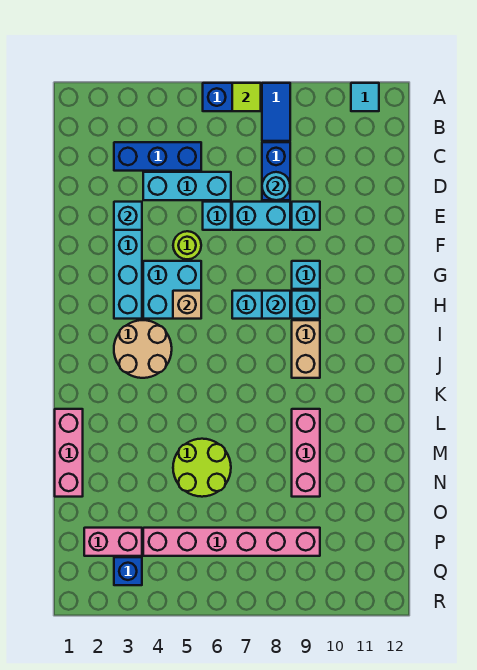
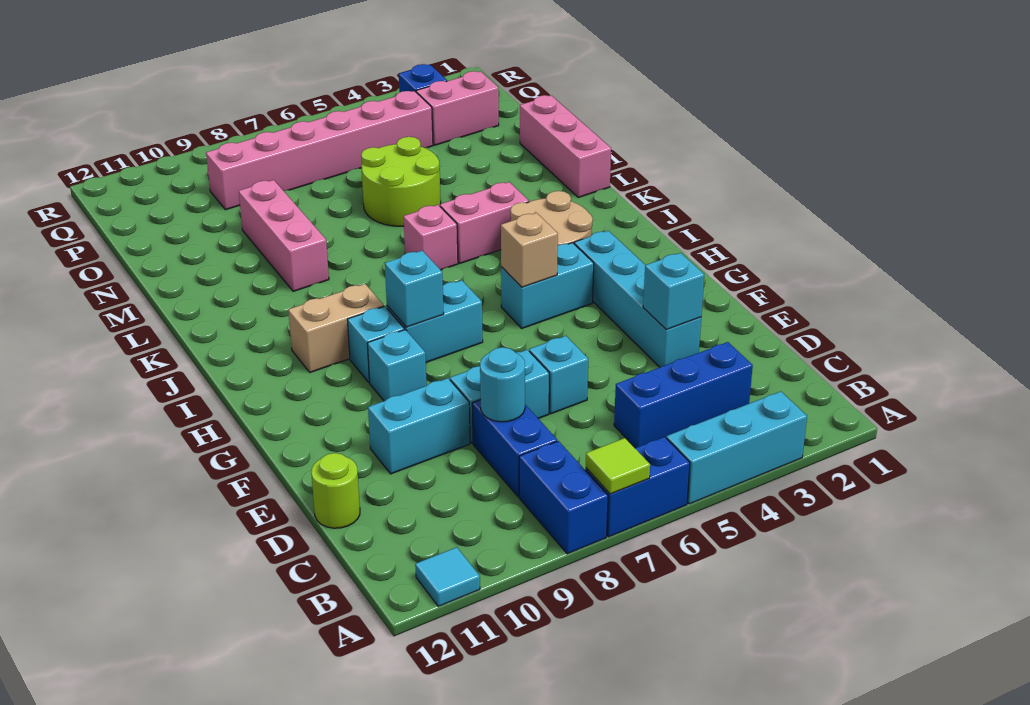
blue 1x2 tile [262,83,290,141] -> blue 1x2 brick [519,441,608,554]
cyan 1x3 brick [143,172,231,200] -> cyan 1x3 brick moved to [666,391,807,504]
cyan 1x1 brick [292,202,320,230] -> cyan 1x2 brick [368,378,470,474]
lime 1x1 round brick [173,231,201,259] -> lime 1x1 round brick moved to [311,453,360,528]
cyan 2x2 brick [143,261,201,319] -> cyan 1x2 brick [501,243,594,328]
tan 1x2 brick [292,320,320,378] -> tan 1x2 brick turned to [288,284,384,372]
none -> pink 1x2 brick [440,182,529,263]
none -> pink 1x1 brick [404,205,458,270]

